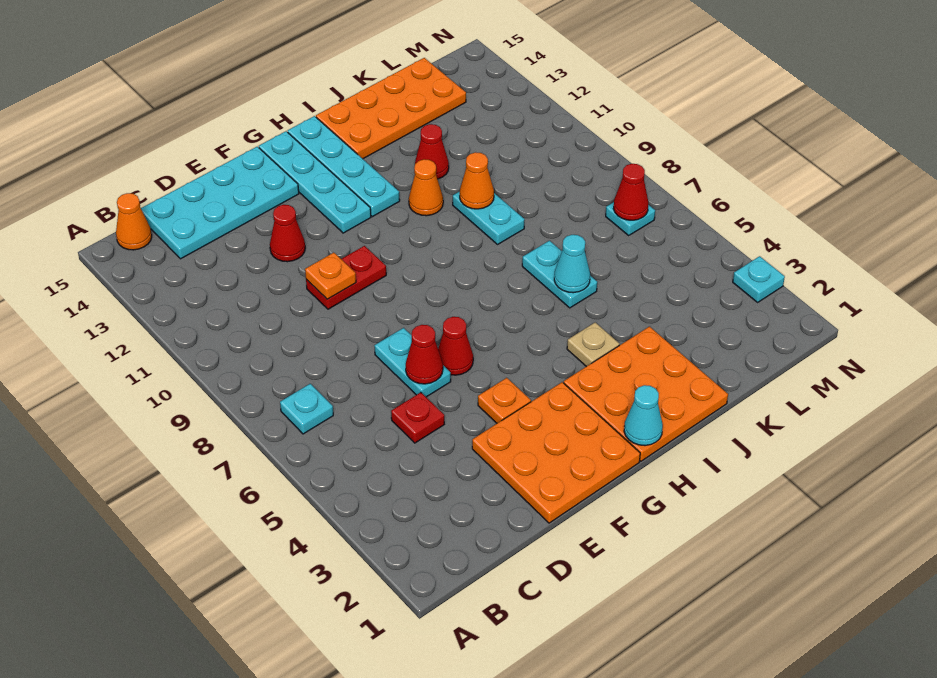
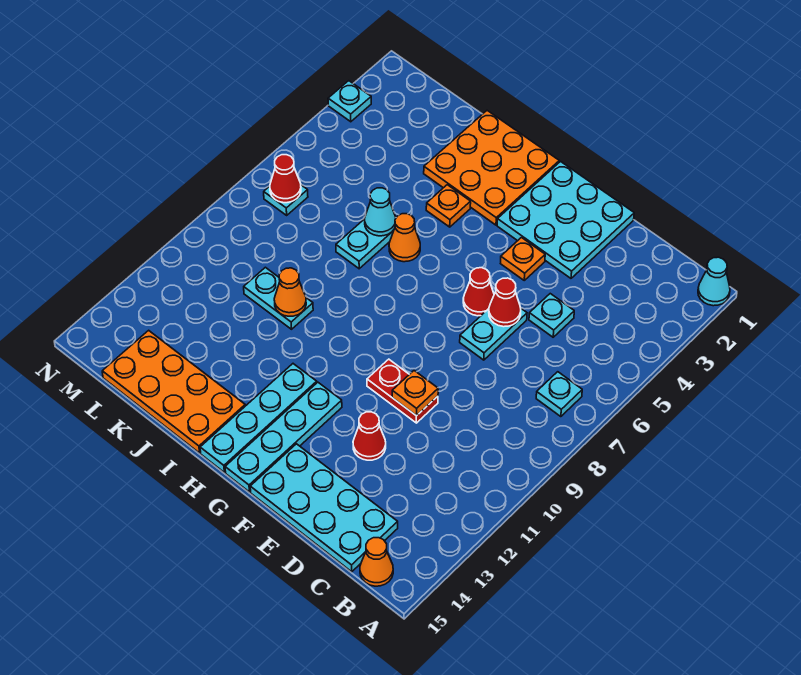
red 1x1 plate [391,392,444,443] -> cyan 1x1 plate [529,294,574,337]
orange 3x3 plate [472,382,640,523] -> cyan 3x3 plate [497,162,634,278]
cyan 1x1 cone [624,385,663,446] -> cyan 1x1 cone moved to [698,257,730,306]
tan 1x1 plate [567,322,620,367] -> orange 1x1 plate [426,185,471,227]
orange 1x1 cone [409,159,443,216] -> orange 1x1 cone moved to [389,214,420,262]
cyan 1x2 plate [453,191,525,244] -> cyan 1x2 plate turned to [244,267,313,329]
red 1x1 cone [415,124,449,179] -> none

